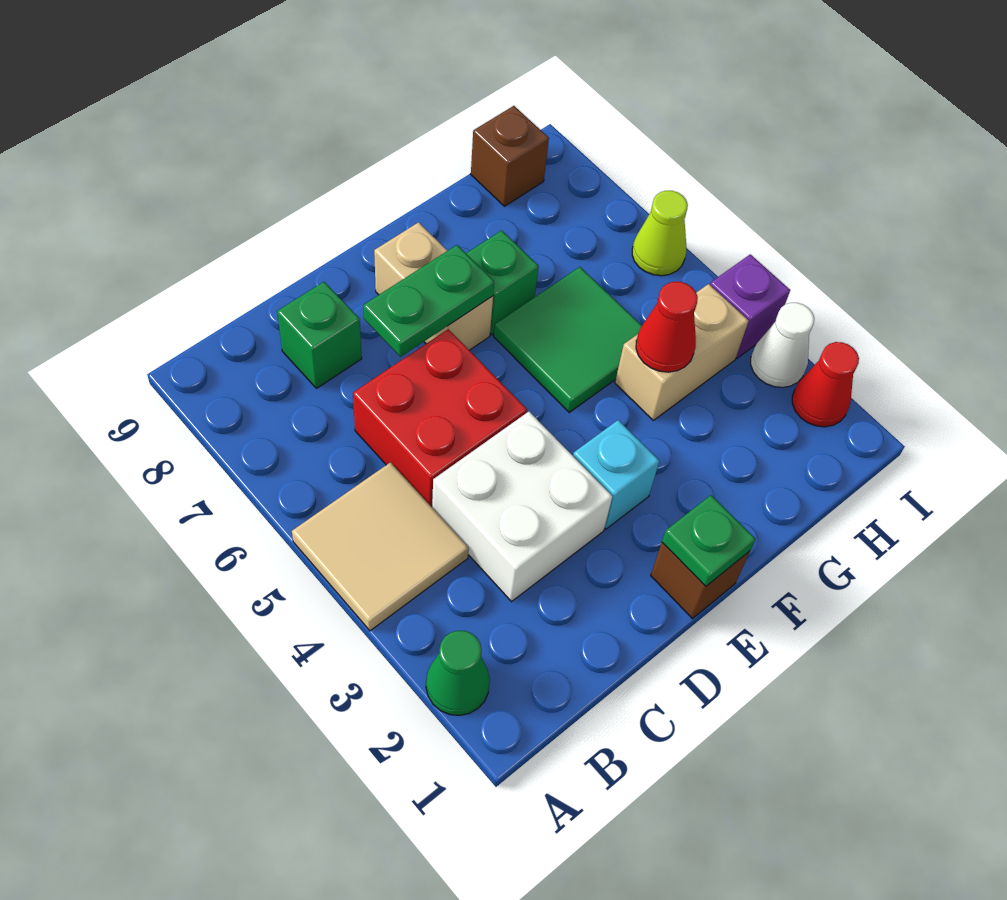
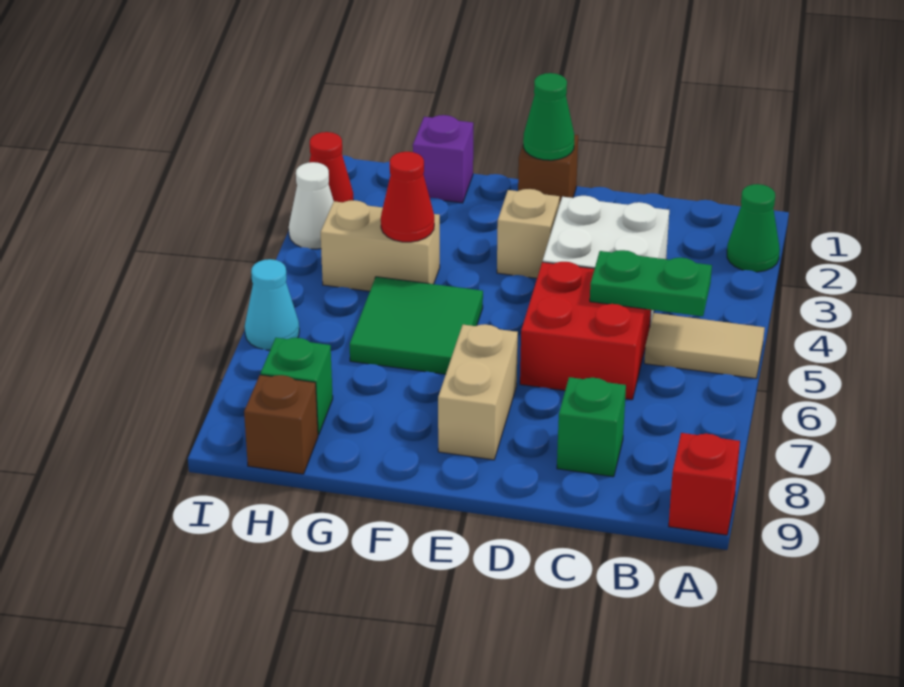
tan 2x2 tile [292,462,469,631] -> tan 1x2 tile [644,313,765,379]
none -> red 1x1 brick [669,433,740,535]
green 1x2 plate [363,245,494,357] -> green 1x2 plate moved to [590,250,712,316]
green 1x1 plate [662,495,755,587] -> green 1x1 cone [523,73,575,160]
cyan 1x1 brick [573,420,659,529] -> tan 1x1 brick [497,189,560,278]
green 1x1 brick [466,230,539,335] -> green 1x1 brick moved to [261,338,333,435]
purple 1x1 brick [710,254,790,358] -> purple 1x1 brick moved to [413,115,473,203]
lime 1x1 cone [632,191,688,276] -> cyan 1x1 cone [245,259,299,350]

